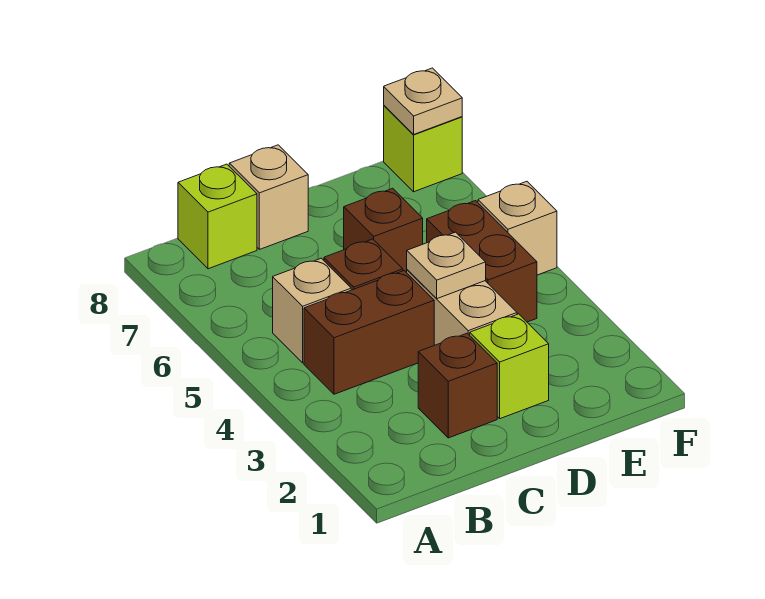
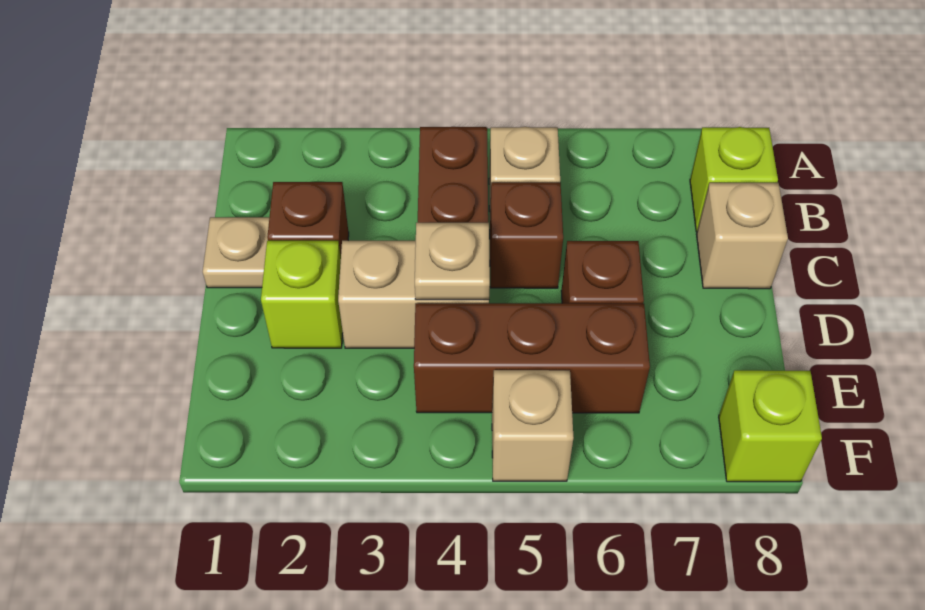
brown 1x2 brick [427,201,537,322] -> brown 1x3 brick [414,303,650,413]
tan 1x1 plate [384,68,462,134] -> tan 1x1 plate moved to [203,217,269,288]

